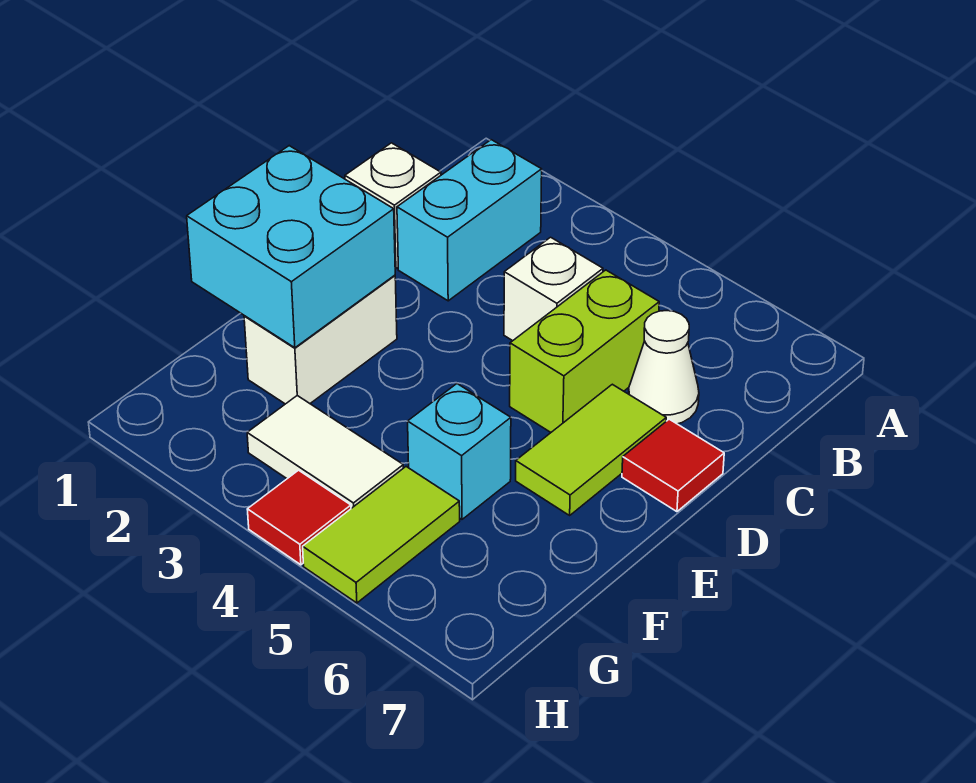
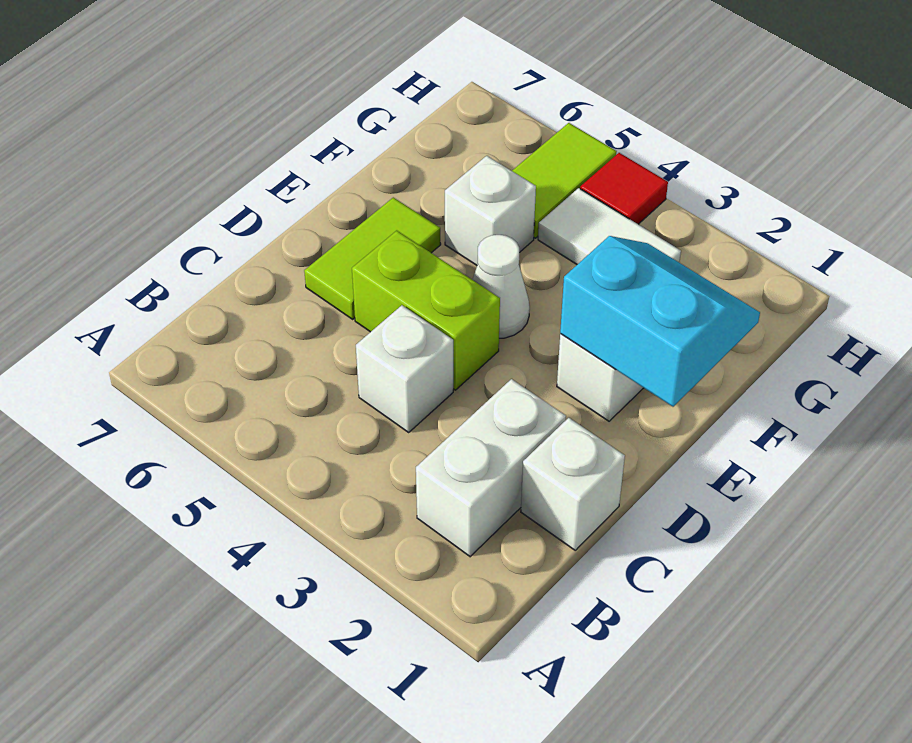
cyan 1x2 brick [397,140,542,301] -> white 1x2 brick [416,379,566,557]
lime 1x2 brick [510,270,659,432] -> lime 1x2 brick turned to [352,231,500,390]
white 1x1 cone [629,311,699,424] -> white 1x1 cone moved to [473,235,530,338]
red 1x1 tile [622,419,724,512] -> none
cyan 2x2 brick [187,146,395,348] -> cyan 2x2 slope [560,236,760,407]
cyan 1x1 brick [408,384,511,519] -> white 1x1 brick [445,156,536,265]

